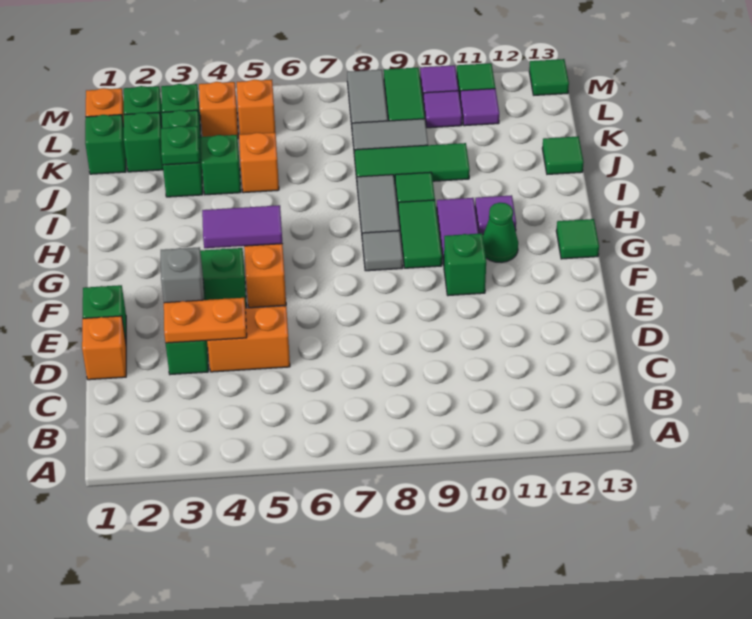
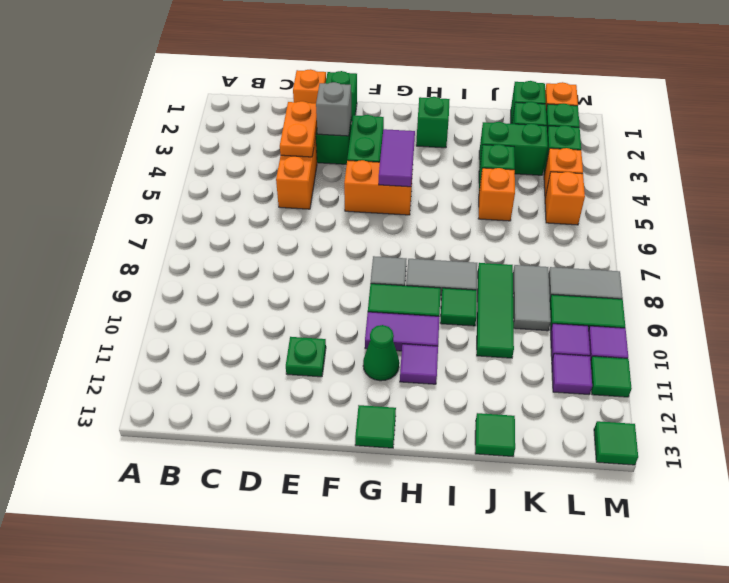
green 1x1 brick [444,233,486,296] -> green 1x1 brick moved to [416,97,450,148]
green 1x1 plate [161,126,200,165] -> green 1x1 plate moved to [286,337,326,377]

